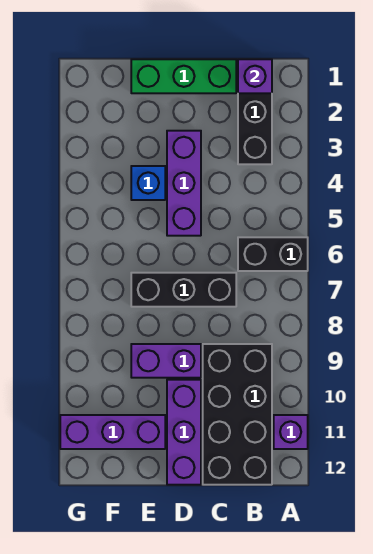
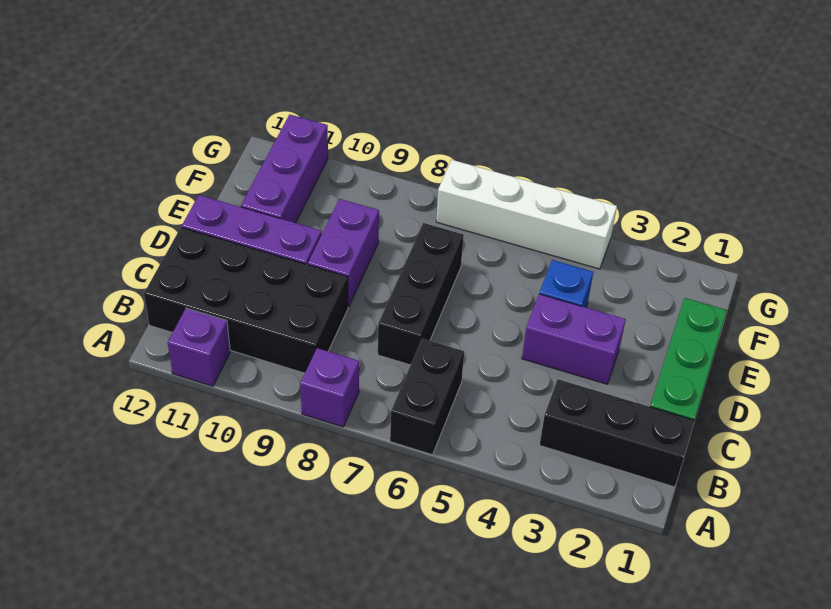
purple 1x1 brick [238,59,272,93] -> purple 1x1 brick moved to [300,348,359,427]
purple 1x3 brick [167,131,201,236] -> purple 1x2 brick [522,294,626,384]
none -> white 1x4 brick [436,160,617,269]

